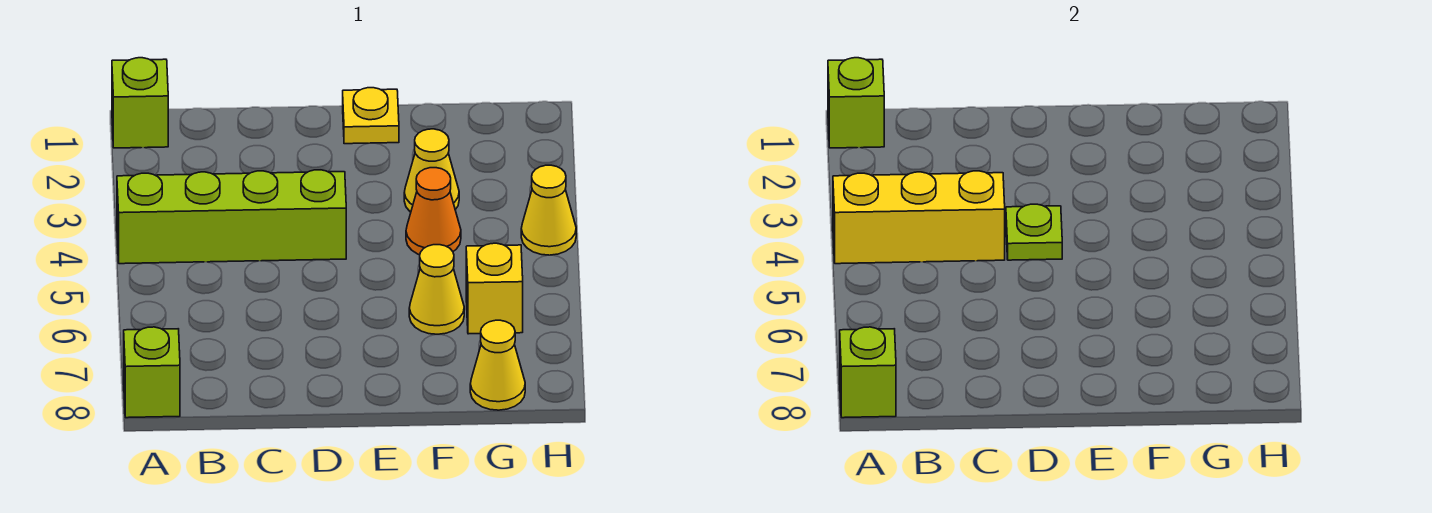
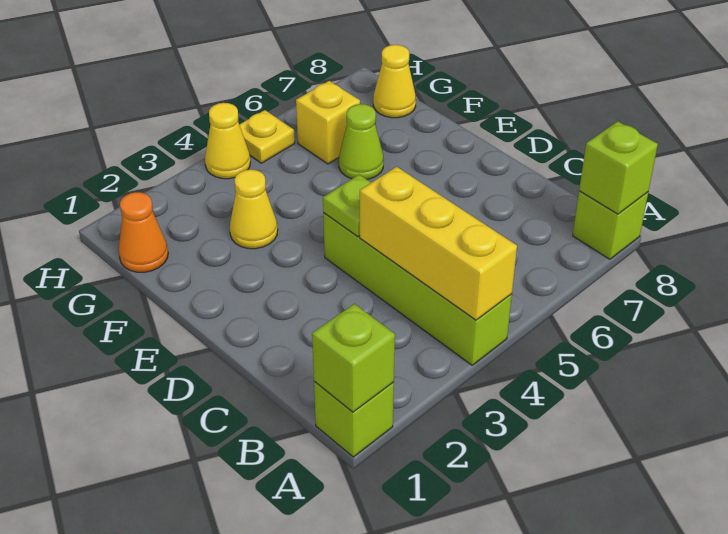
yellow 1x1 plate [343,88,399,144] -> yellow 1x1 plate moved to [239,110,295,163]
orange 1x1 cone [406,168,461,255] -> orange 1x1 cone moved to [119,192,168,272]
yellow 1x1 cone [409,245,464,334] -> lime 1x1 cone [339,104,383,179]

